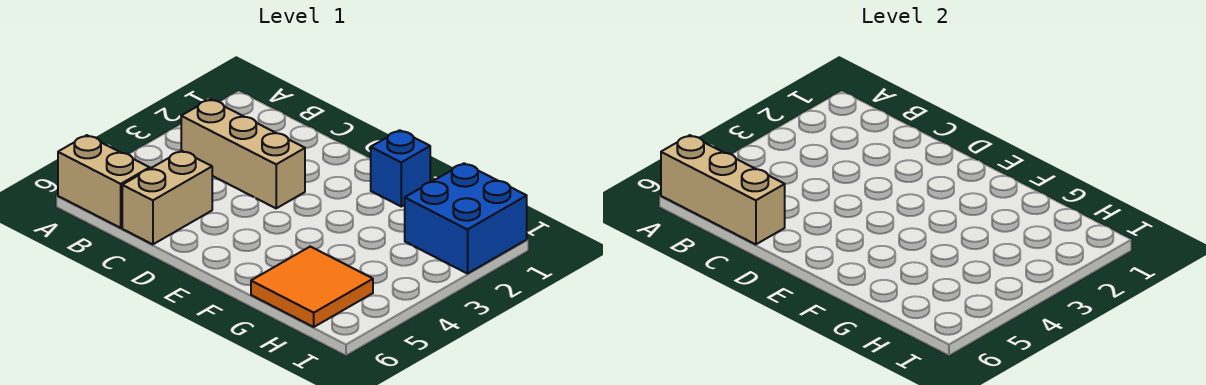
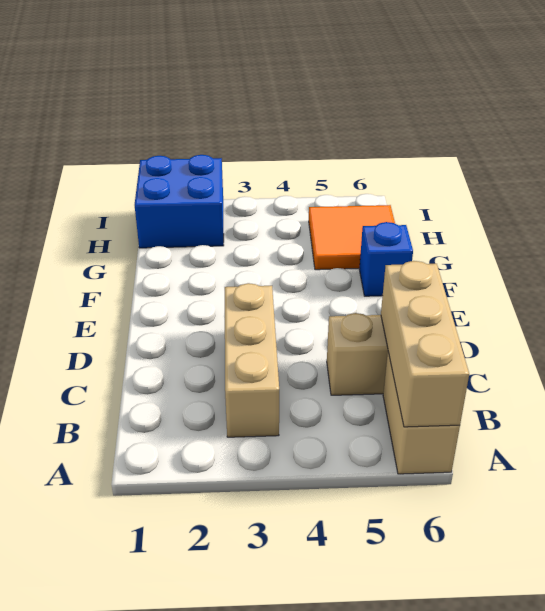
blue 1x1 brick [371,130,430,206] -> blue 1x1 brick moved to [359,222,413,296]

